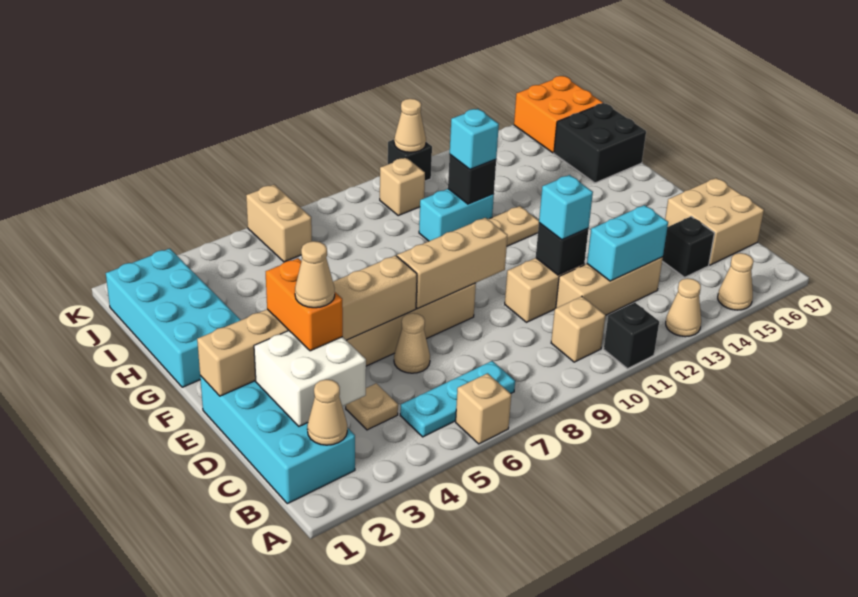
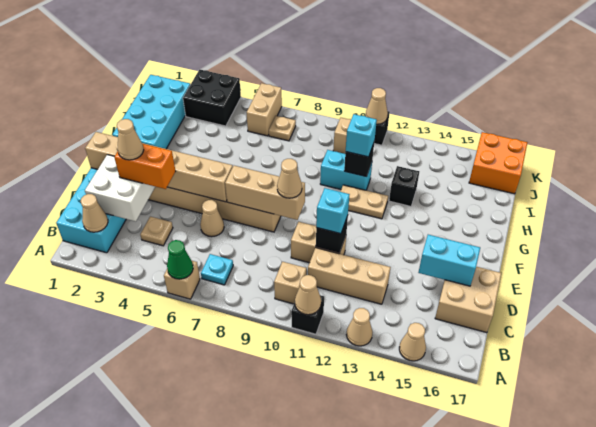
none -> green 1x1 cone [167,240,193,279]
none -> tan 1x1 cone [295,275,321,315]
cyan 1x3 plate [400,361,515,437] -> cyan 1x1 plate [201,254,233,285]
cyan 1x2 brick [587,205,668,281] -> cyan 1x2 brick moved to [418,235,480,286]
black 1x1 brick [662,217,714,277] -> black 1x1 brick moved to [389,166,419,206]
orange 1x2 brick [266,258,343,351] -> orange 1x2 brick turned to [114,144,176,189]
none -> tan 1x1 cone [277,159,302,198]
black 2x2 brick [554,103,646,183] -> black 2x2 brick moved to [183,70,241,126]
none -> tan 1x1 plate [269,116,296,141]

